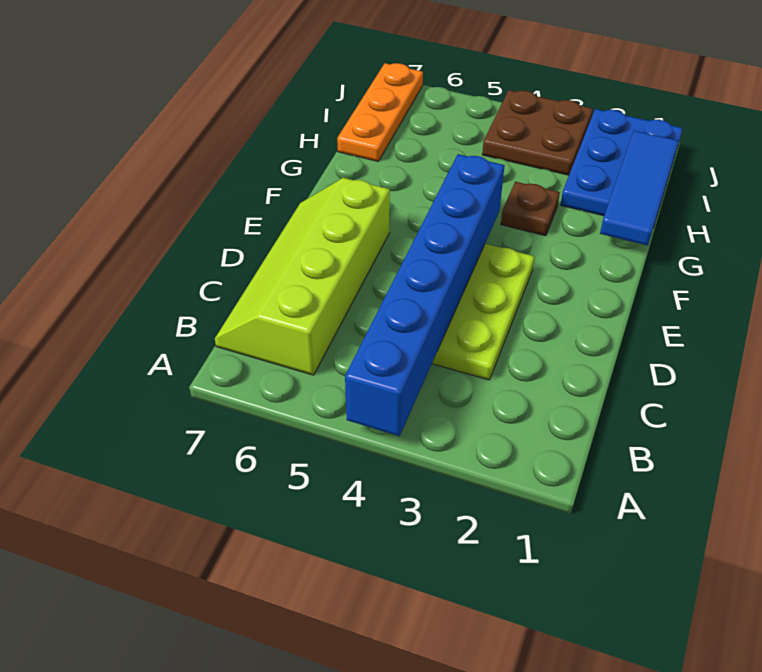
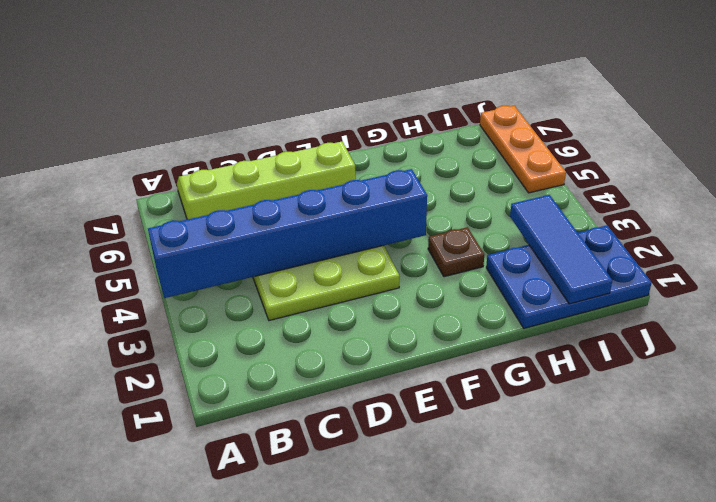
blue 1x3 tile [600,131,678,245] -> blue 1x3 tile turned to [510,195,613,304]
orange 1x3 plate [337,63,423,161] -> orange 1x3 plate turned to [480,106,566,193]
brown 2x2 plate [482,90,593,175] -> none

